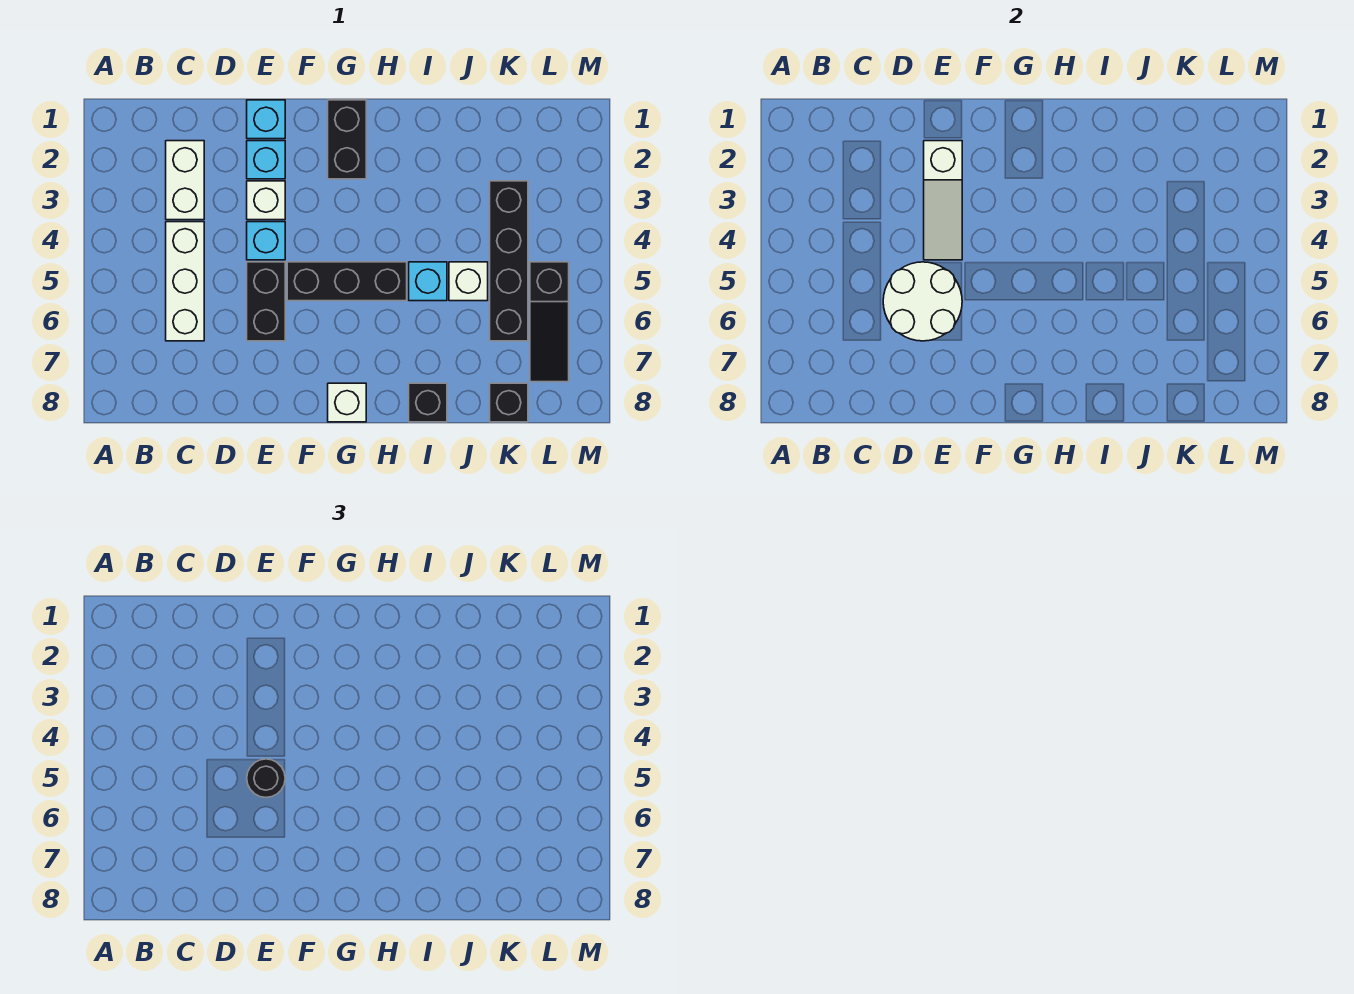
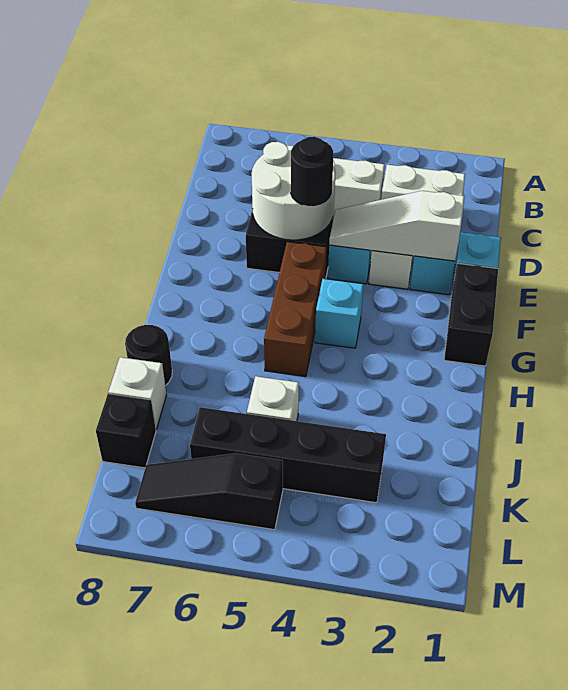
black 1x3 brick [287,262,407,301] -> brown 1x3 brick [264,242,327,377]
black 1x2 brick [328,100,366,179] -> black 1x2 brick turned to [444,263,498,366]
white 1x1 brick [328,383,366,422] -> white 1x1 brick moved to [108,357,166,429]
cyan 1x1 brick [409,262,447,301] -> cyan 1x1 brick moved to [315,279,364,348]
black 1x1 brick [409,383,447,422] -> black 1x1 round brick [125,325,172,386]

